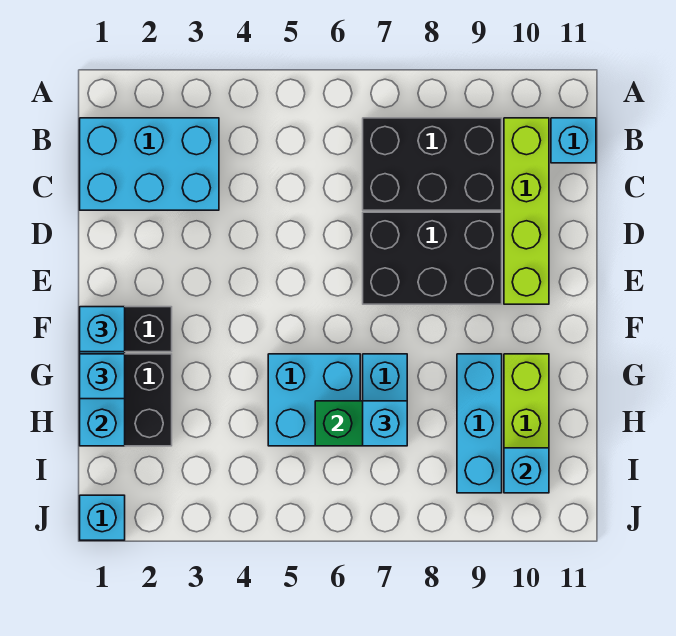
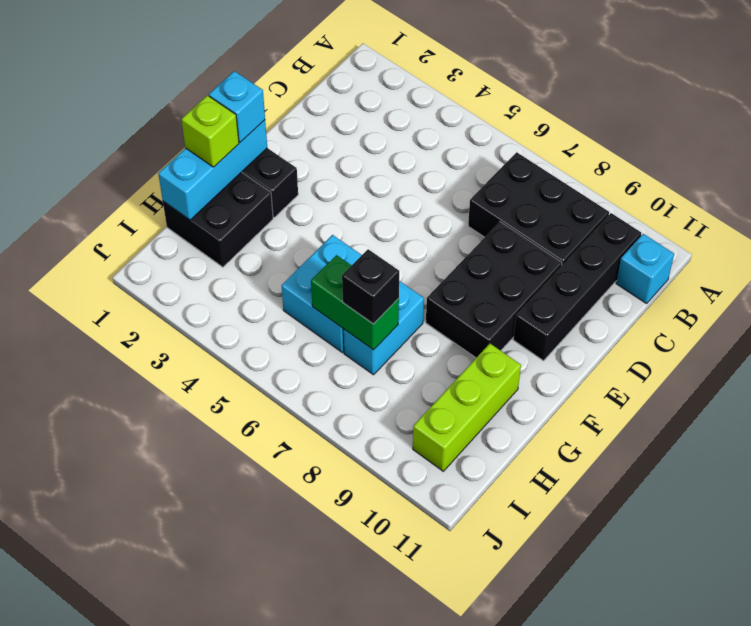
cyan 2x3 brick [80,118,219,210] -> none
lime 1x4 brick [504,118,549,304] -> black 1x4 brick [513,213,641,361]
black 2x3 brick [363,212,502,304] -> black 2x3 brick turned to [426,222,562,358]
cyan 1x1 brick [80,354,125,399] -> lime 1x1 brick [181,95,239,167]
cyan 1x3 brick [457,354,502,493] -> none
cyan 1x1 brick [363,401,407,446] -> black 1x1 brick [342,249,399,324]
cyan 1x1 brick [504,448,549,493] -> none
cyan 1x1 brick [80,495,125,540] -> none

